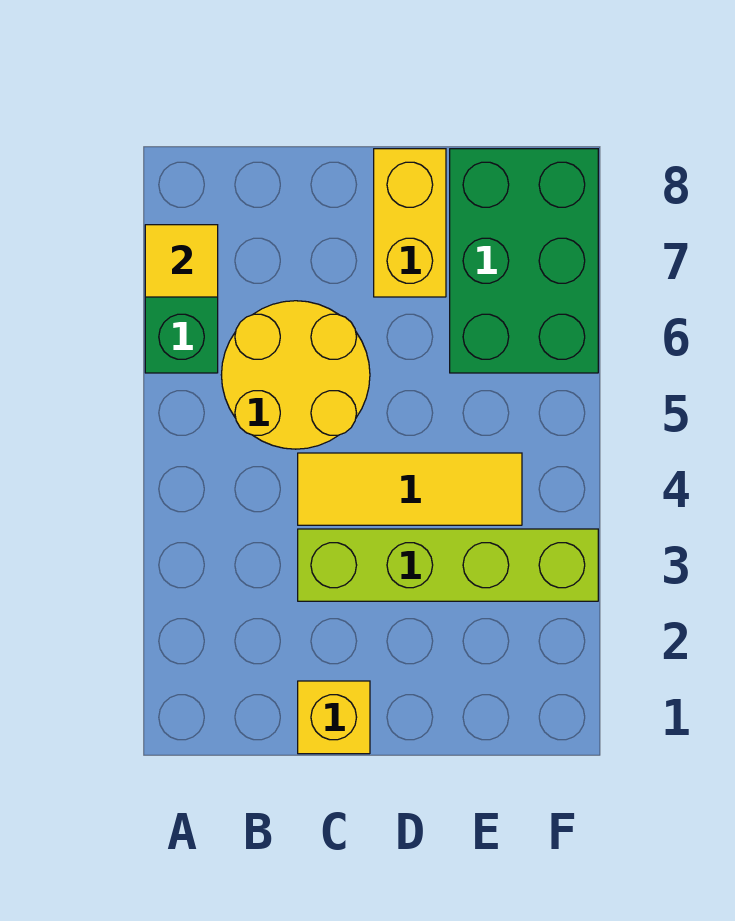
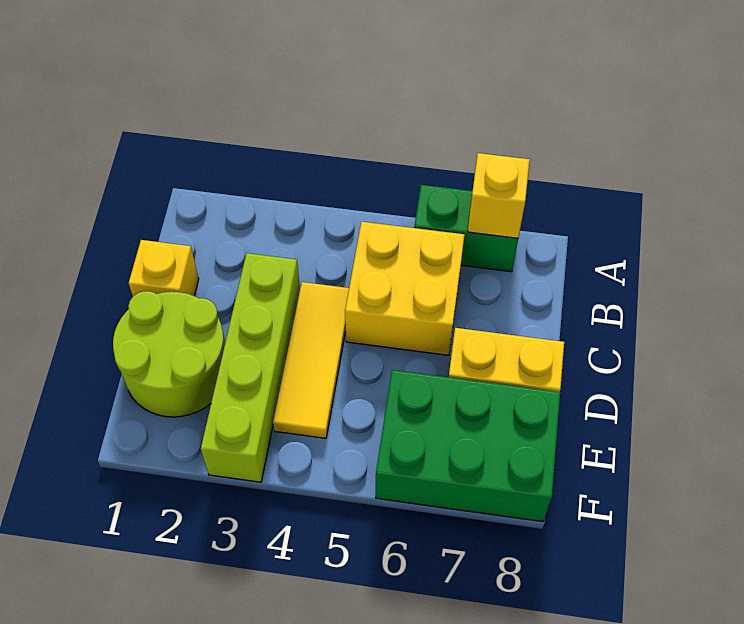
yellow 1x1 tile [145,225,218,297] -> yellow 1x1 brick [468,153,530,238]
yellow 2x2 round brick [221,301,370,449] -> yellow 2x2 brick [345,222,464,355]
none -> lime 2x2 round brick [113,291,225,417]

